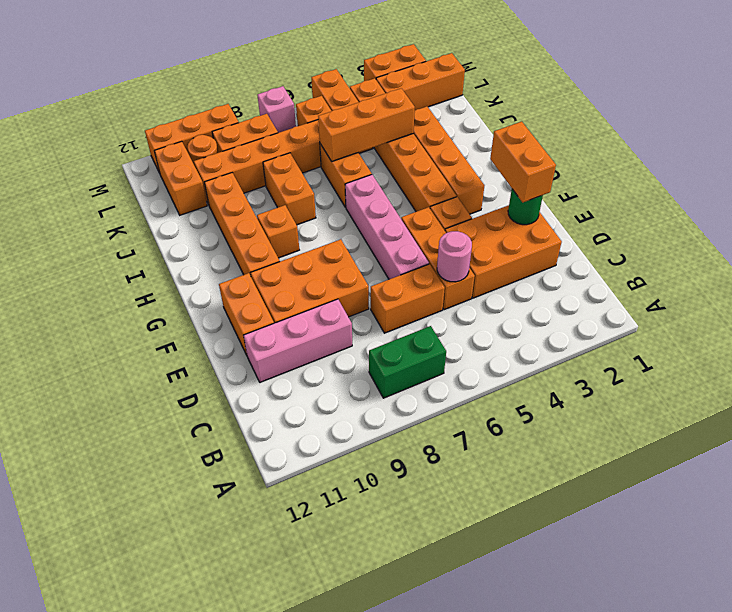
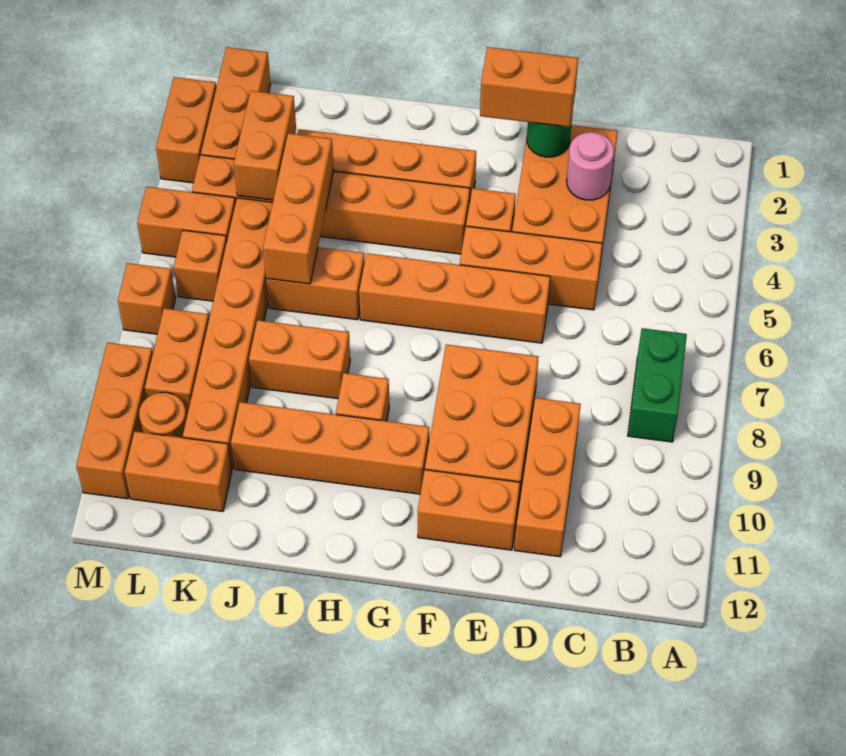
pink 1x1 round brick [437,231,472,282] -> pink 1x1 round brick moved to [567,132,614,200]
orange 1x2 brick [371,264,445,333] -> orange 1x2 brick moved to [234,91,296,200]
pink 1x3 brick [244,299,352,382] -> orange 1x3 brick [515,398,581,557]
pink 1x4 brick [345,175,429,279] -> orange 1x4 brick [359,253,550,343]
pink 1x1 brick [257,86,296,133] -> orange 1x1 brick [118,263,176,334]

